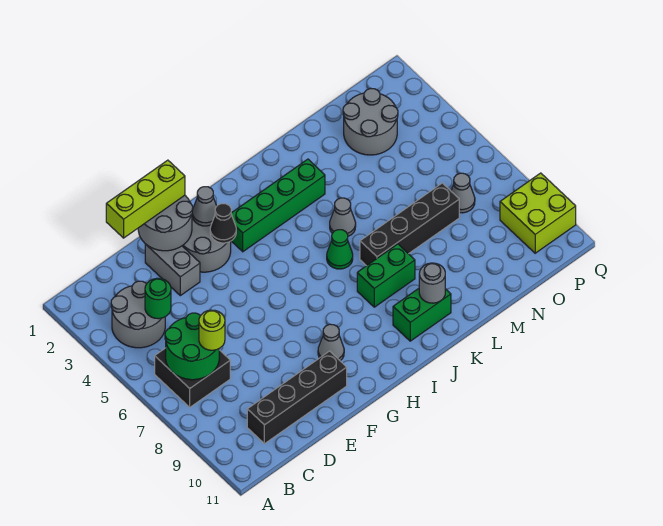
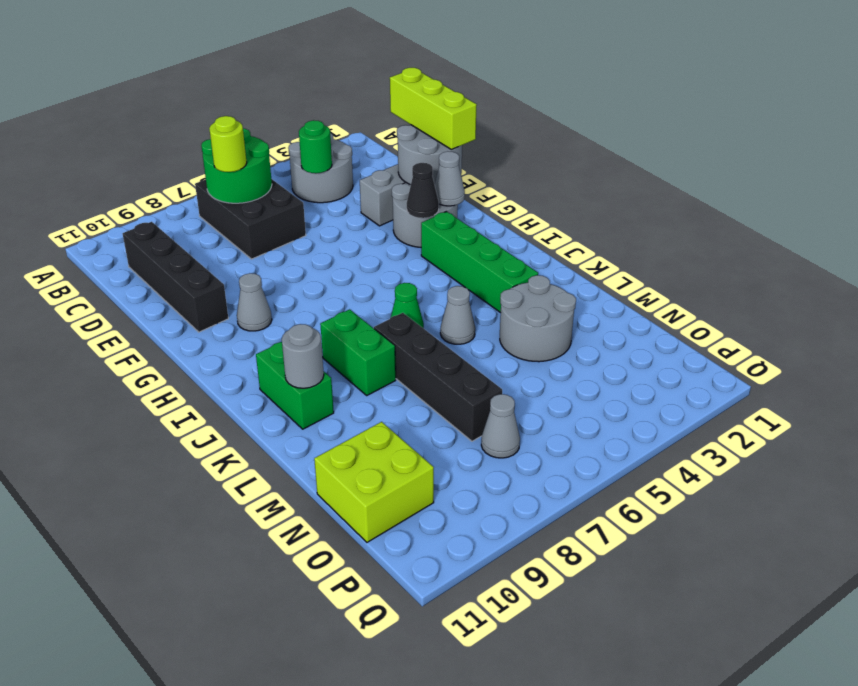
black 2x2 brick [155,348,230,407] -> black 2x3 brick [195,179,306,259]
grey 2x2 round brick [343,88,398,155] -> grey 2x2 round brick moved to [500,275,576,362]
lime 2x2 brick [500,173,576,253] -> lime 2x2 brick moved to [314,422,434,542]

